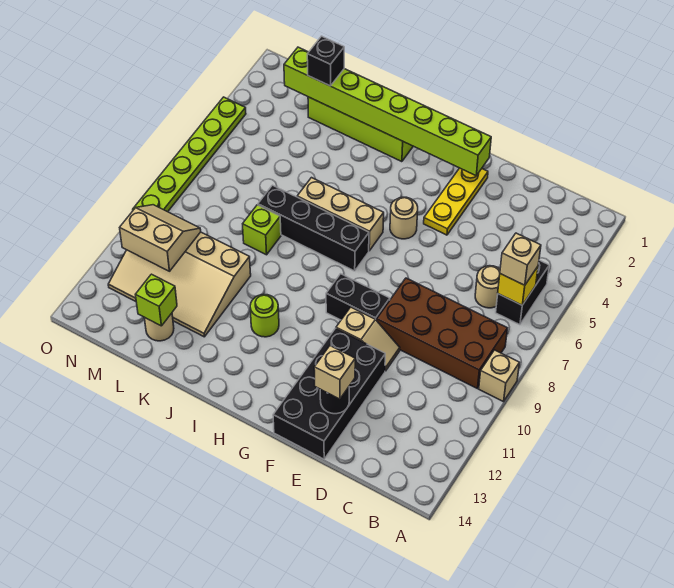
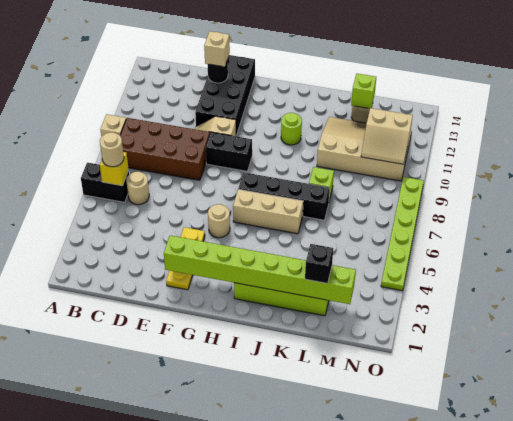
black 1x2 brick [496,260,549,325] -> black 1x2 brick turned to [81,163,129,202]
tan 1x1 brick [500,233,541,285] -> tan 1x1 round brick [100,132,124,167]

